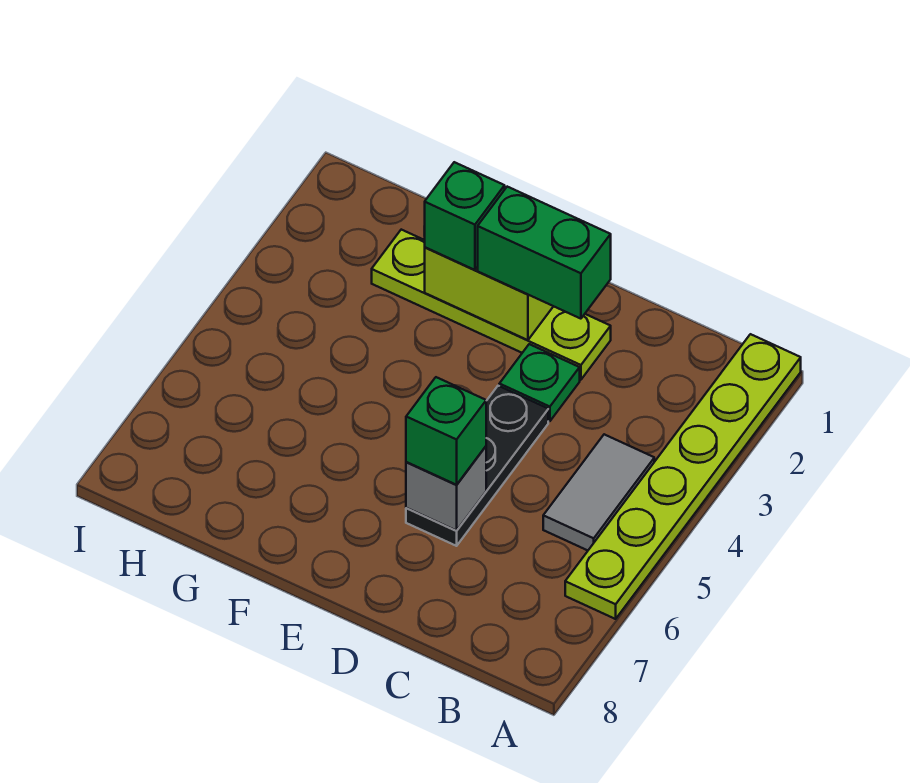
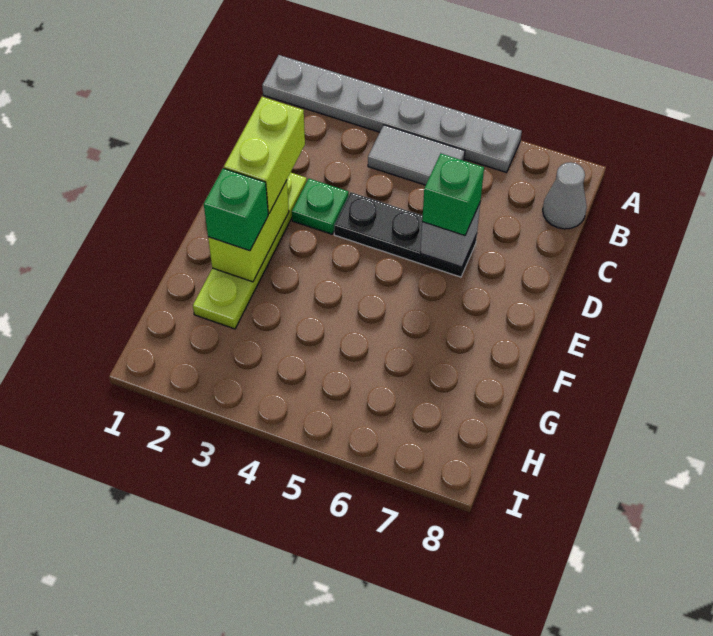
lime 1x6 plate [565,334,801,619] -> grey 1x6 plate [262,55,522,172]
none -> grey 1x1 cone [543,162,587,229]
green 1x2 brick [478,187,611,319] -> lime 1x2 brick [224,97,305,214]

